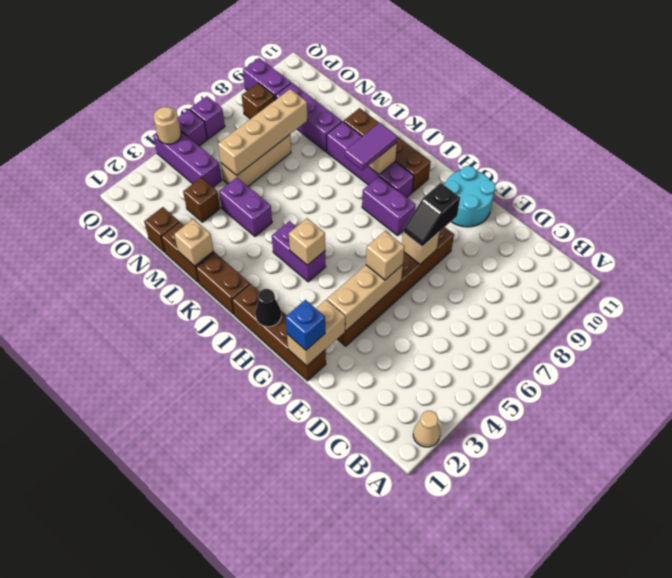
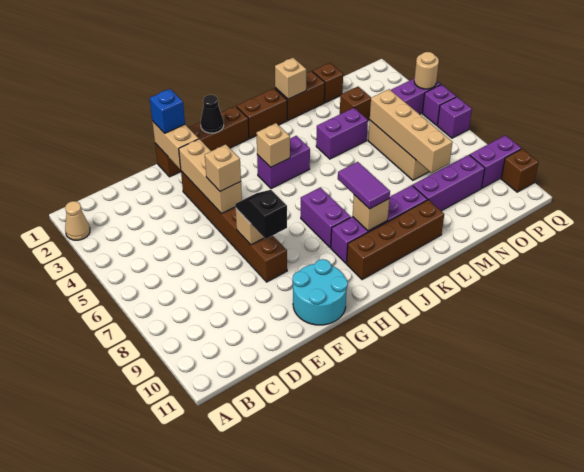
purple 1x2 brick [362,177,415,236] -> purple 1x2 brick turned to [301,187,351,248]
brown 1x1 brick [242,83,274,119] -> brown 1x1 brick moved to [501,149,539,192]

